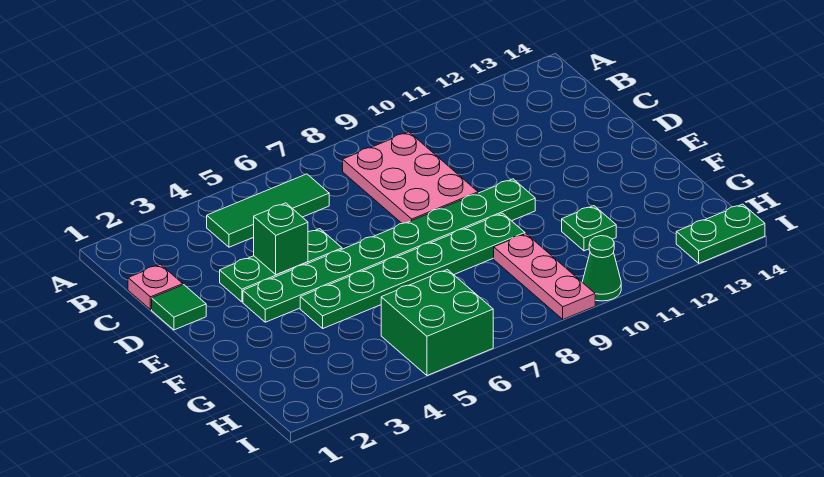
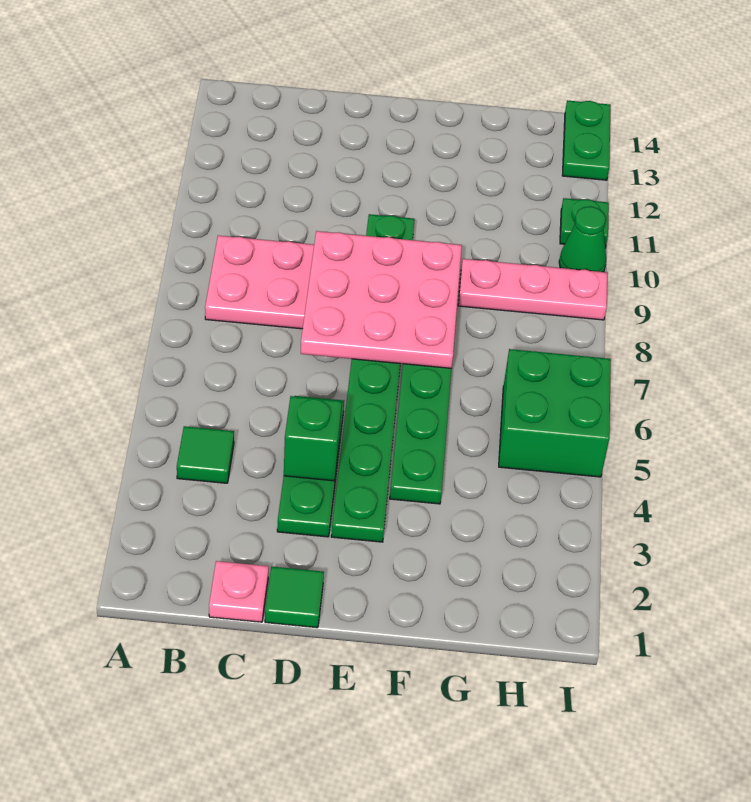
green 1x3 tile [207,174,329,247] -> green 1x1 tile [177,426,234,483]
none -> pink 3x3 plate [301,231,462,368]
green 1x1 plate [562,206,616,251] -> green 1x1 plate moved to [560,198,609,248]

